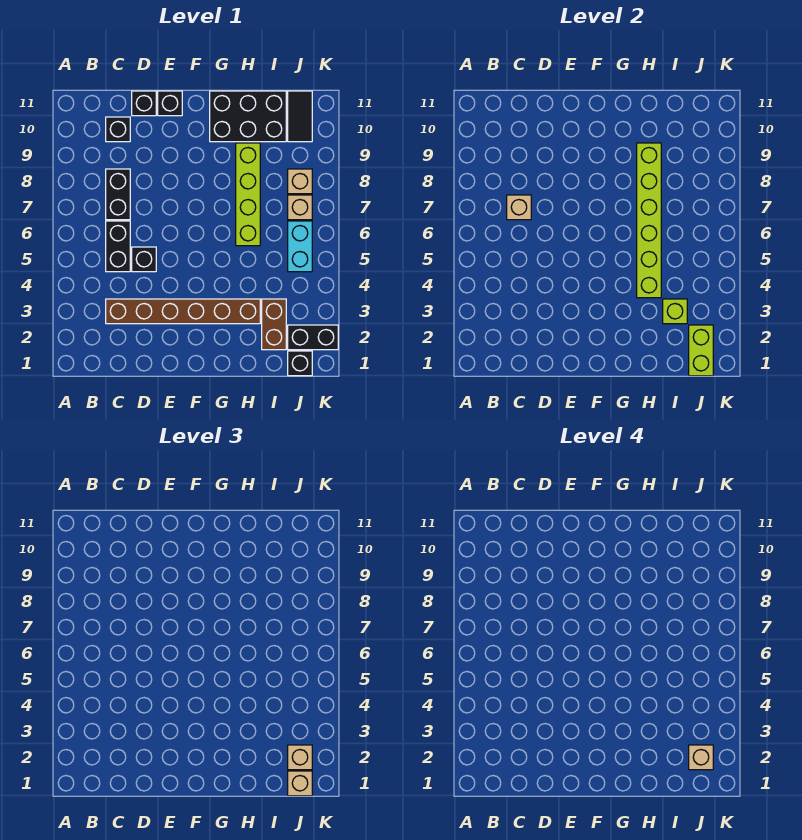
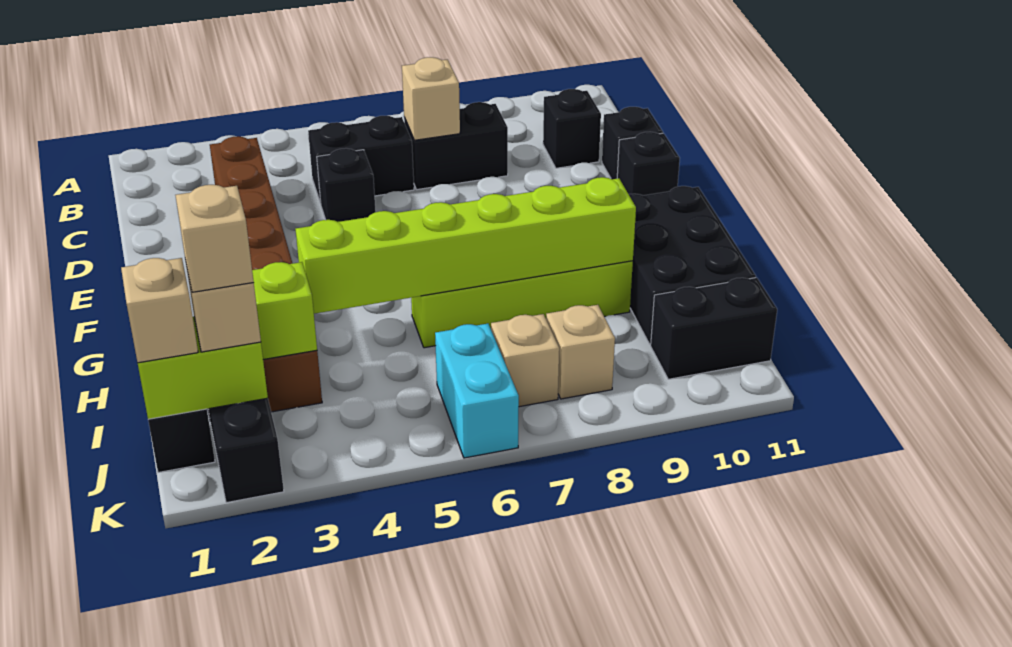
cyan 1x2 brick [288,221,312,272] -> cyan 1x2 brick turned to [435,324,519,458]
black 1x2 tile [288,91,312,142] -> black 1x2 brick [651,278,777,379]

